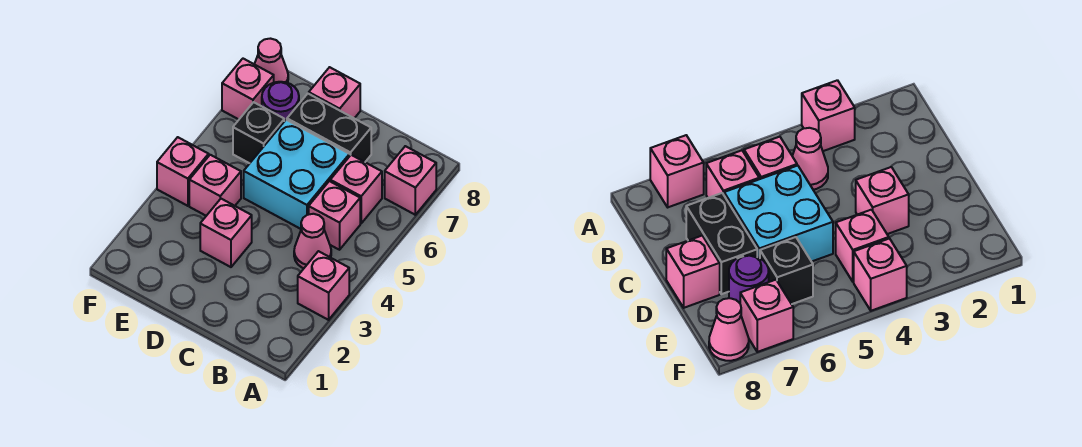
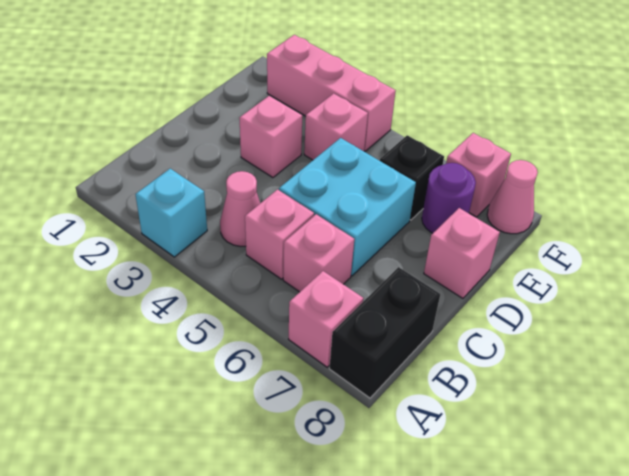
pink 1x1 brick [298,251,349,320] -> cyan 1x1 brick [135,169,207,257]
black 1x2 brick [287,94,371,162] -> black 1x2 brick moved to [329,267,440,398]
pink 1x1 brick [157,137,209,206] -> pink 1x3 brick [267,35,396,151]

